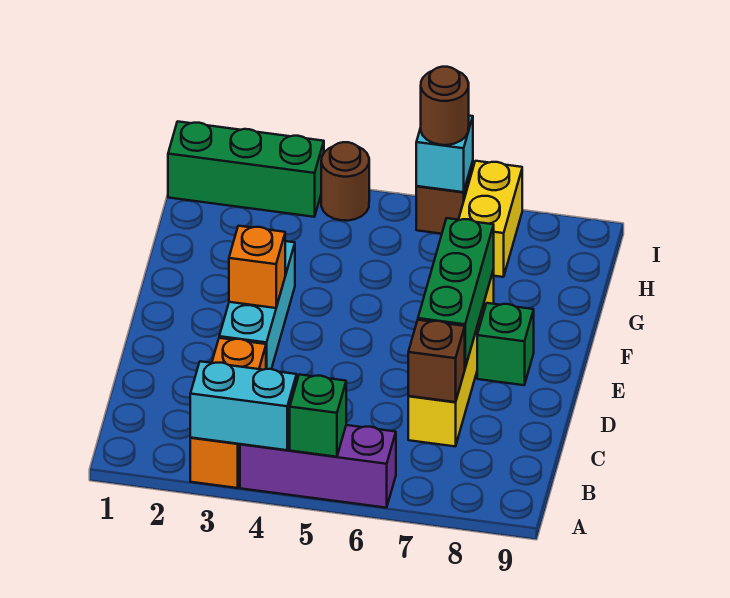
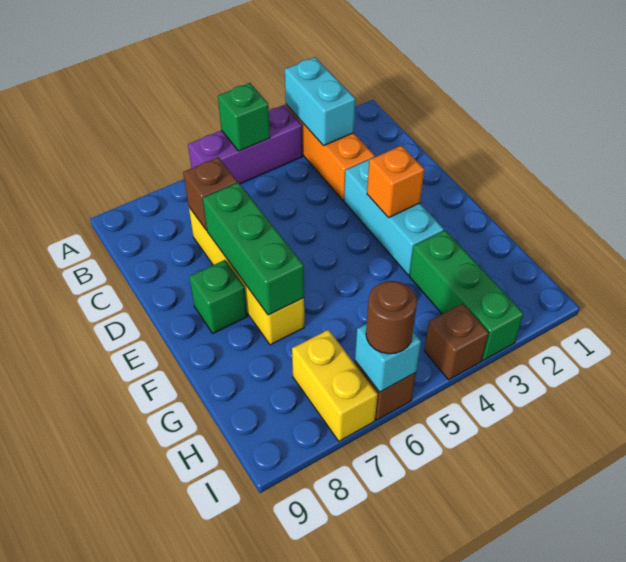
cyan 1x2 brick [190,361,297,450] -> cyan 1x2 brick turned to [285,57,355,146]
green 1x3 brick [168,121,324,217] -> green 1x3 brick turned to [409,230,524,361]
brown 1x1 round brick [321,142,369,221] -> brown 1x1 brick [424,304,489,380]

